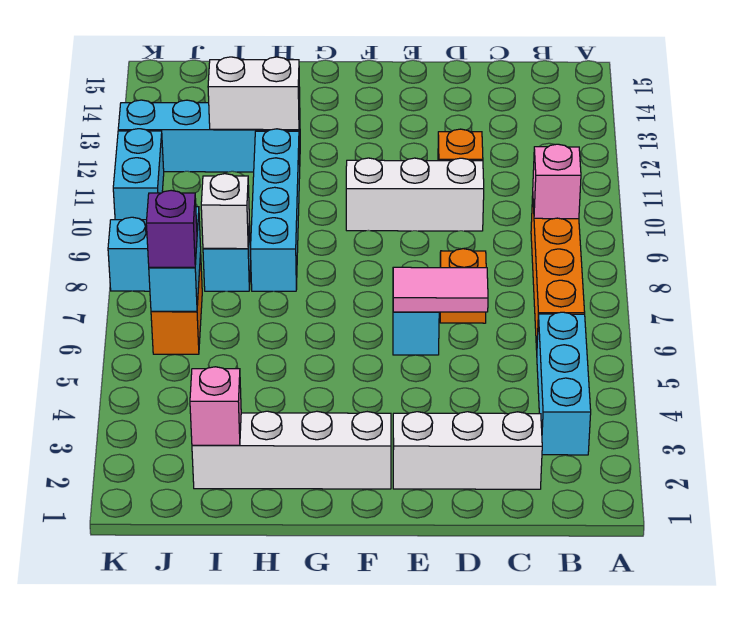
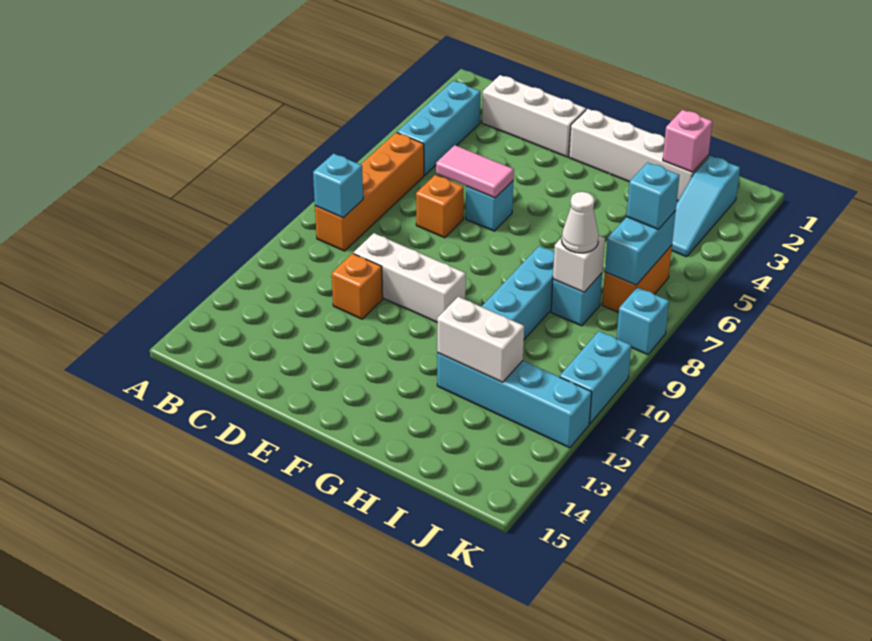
pink 1x1 brick [533,144,581,219] -> cyan 1x1 brick [313,153,363,218]
none -> white 1x1 cone [562,192,599,253]
none -> cyan 1x3 slope [671,156,740,257]
purple 1x1 brick [146,190,197,268] -> cyan 1x1 brick [627,162,680,229]

